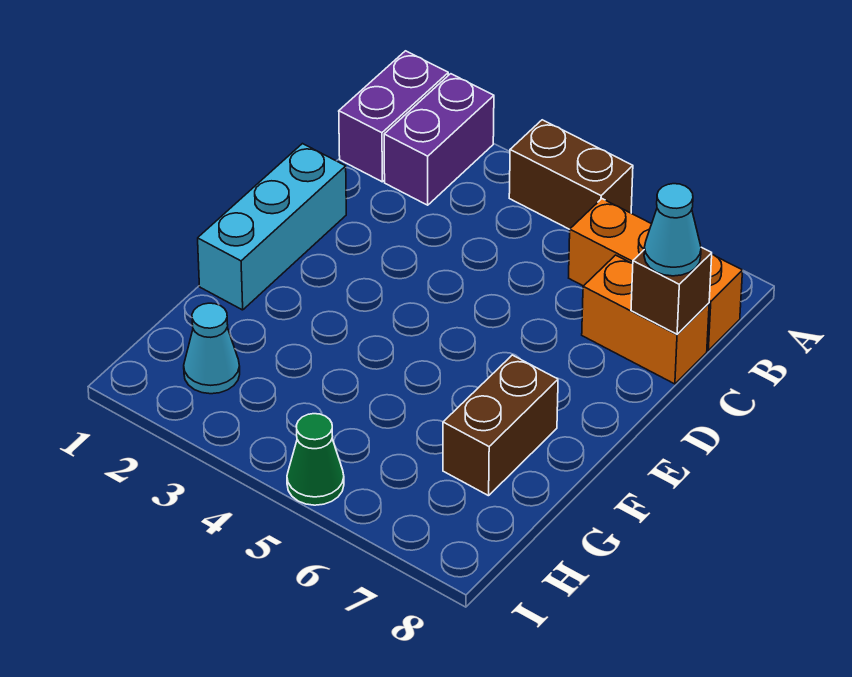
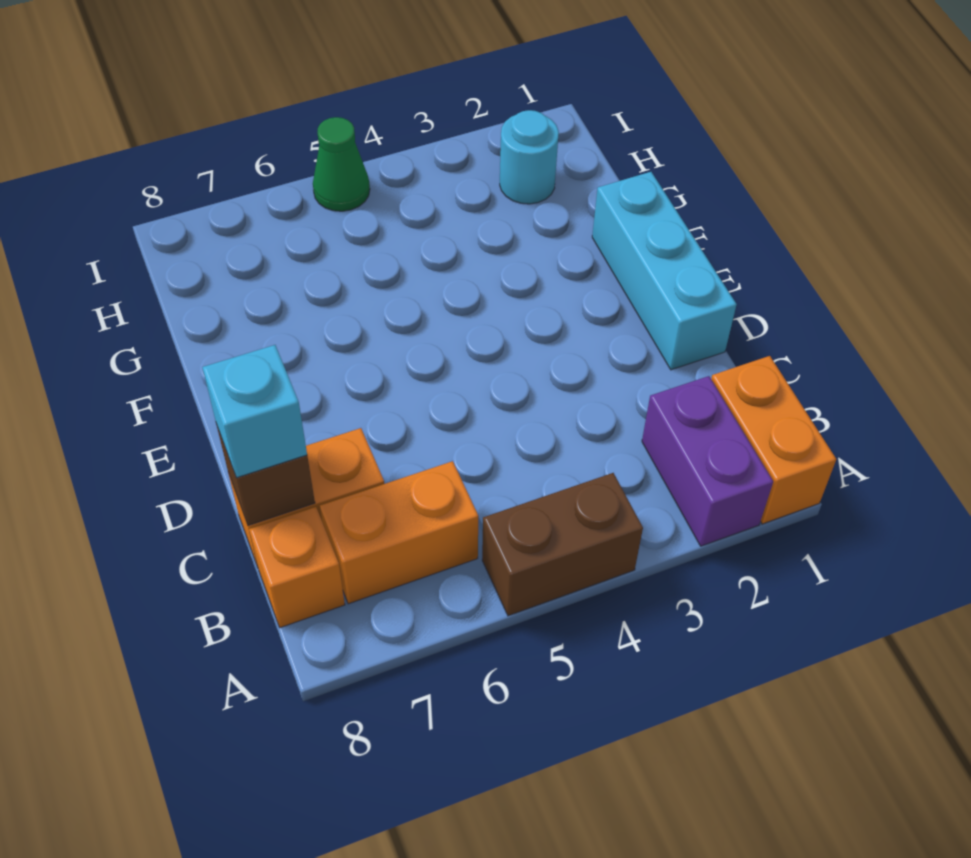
purple 1x2 brick [339,51,448,182] -> orange 1x2 brick [711,356,836,524]
cyan 1x1 cone [644,184,701,276] -> cyan 1x1 brick [202,345,307,478]
brown 1x2 brick [443,355,558,496] -> none
cyan 1x1 cone [184,303,240,394] -> cyan 1x1 round brick [500,110,559,204]

